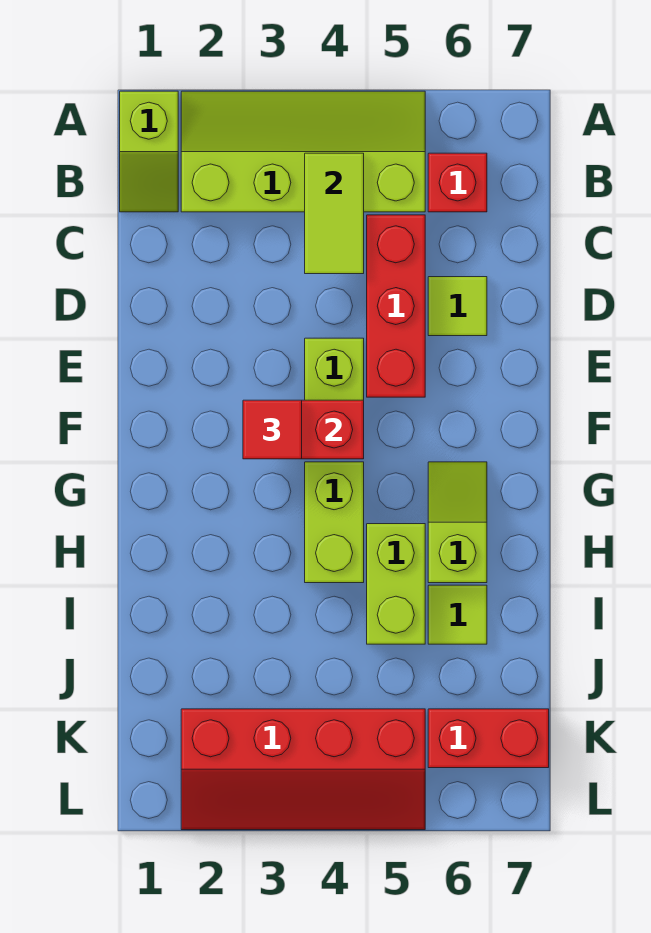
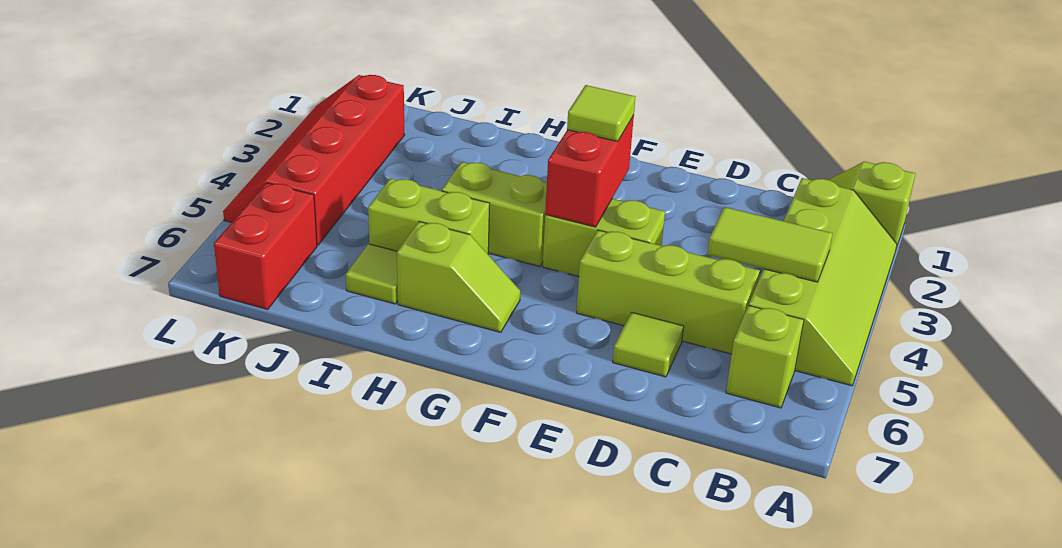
red 1x1 brick [428,153,487,212] -> lime 1x1 brick [726,305,804,408]
red 1x3 brick [367,215,425,397] -> lime 1x3 brick [576,230,760,354]
red 1x1 tile [243,400,302,459] -> lime 1x1 tile [567,85,635,142]

